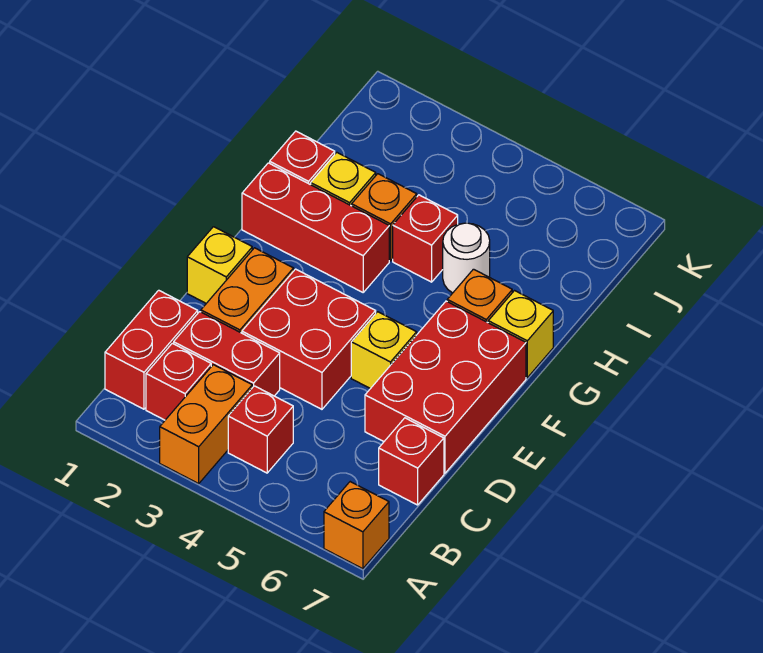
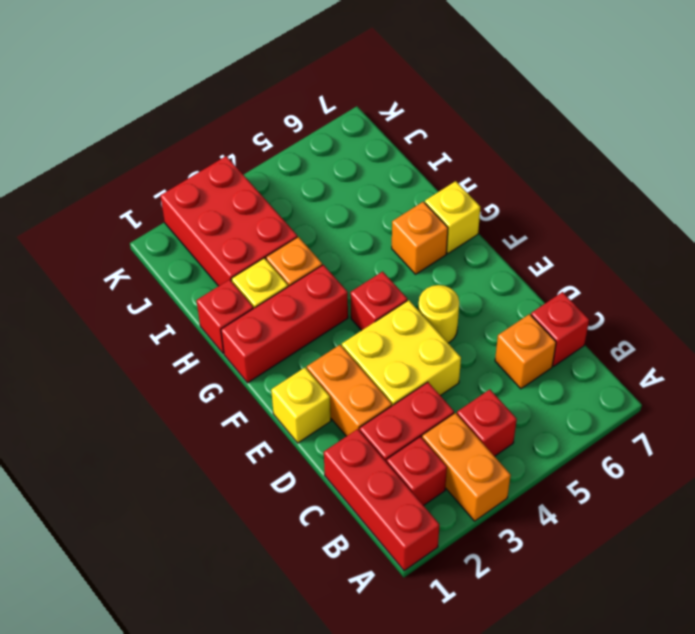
orange 1x1 brick [324,482,389,569] -> orange 1x1 brick moved to [495,314,556,389]
red 1x2 brick [105,290,198,409] -> red 1x3 brick [324,429,439,571]
red 2x2 brick [242,269,376,409] -> yellow 2x2 brick [342,300,461,406]
red 2x3 brick [365,301,526,473] -> red 2x3 brick moved to [160,156,297,286]
yellow 1x1 brick [351,312,417,389] -> yellow 1x1 round brick [418,285,459,343]
red 1x1 brick [393,195,458,282] -> red 1x1 brick moved to [350,271,407,331]
white 1x1 round brick [443,223,490,293] -> none

